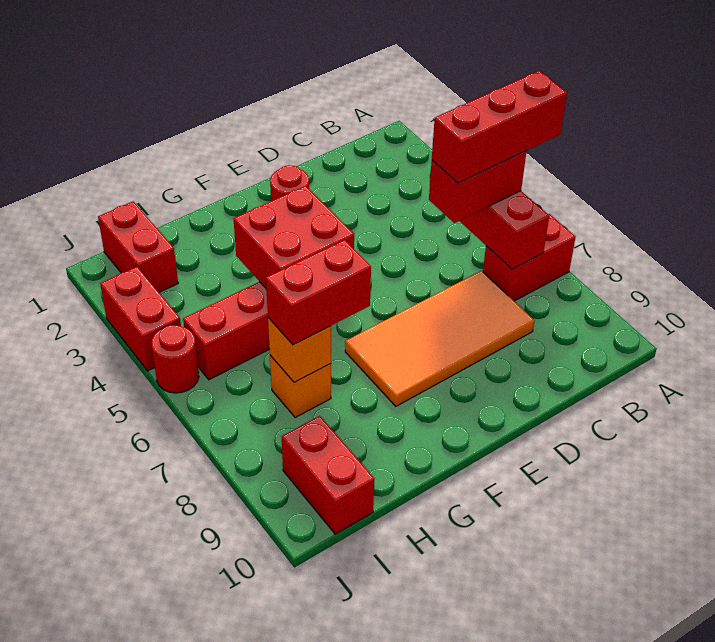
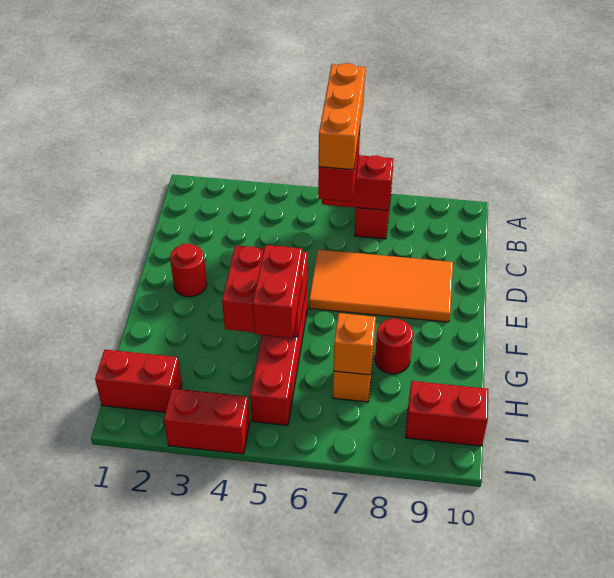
red 1x3 brick [432,71,567,183] -> orange 1x3 brick [319,63,365,170]
orange 2x4 tile [345,271,534,406] -> orange 2x4 tile turned to [309,249,453,322]
red 1x2 brick [266,240,371,345] -> red 1x2 brick moved to [253,245,302,338]
red 1x1 round brick [151,325,199,393] -> red 1x1 round brick moved to [375,319,413,374]

